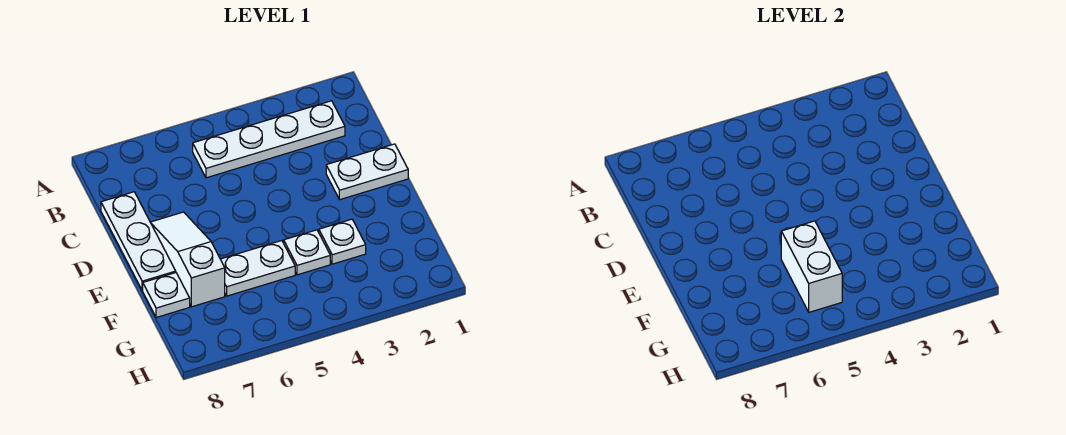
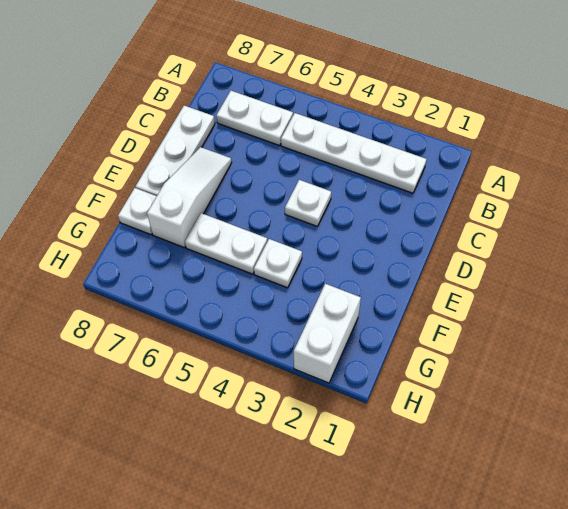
white 1x2 plate [326,144,408,200] -> white 1x2 plate moved to [216,91,293,146]
white 1x1 plate [319,219,366,264] -> white 1x1 plate moved to [285,180,331,226]
white 1x2 brick [781,221,842,312] -> white 1x2 brick moved to [294,284,361,383]

